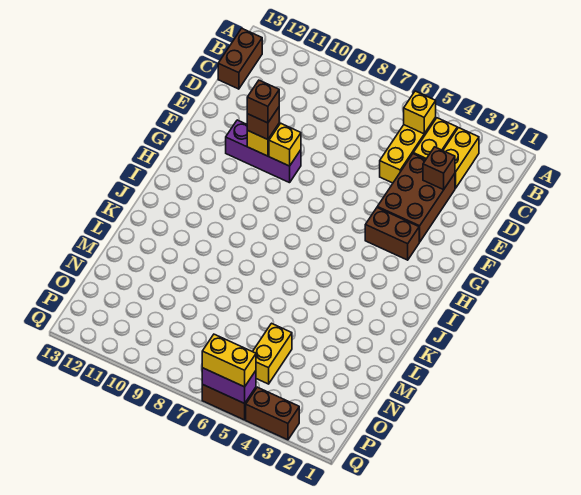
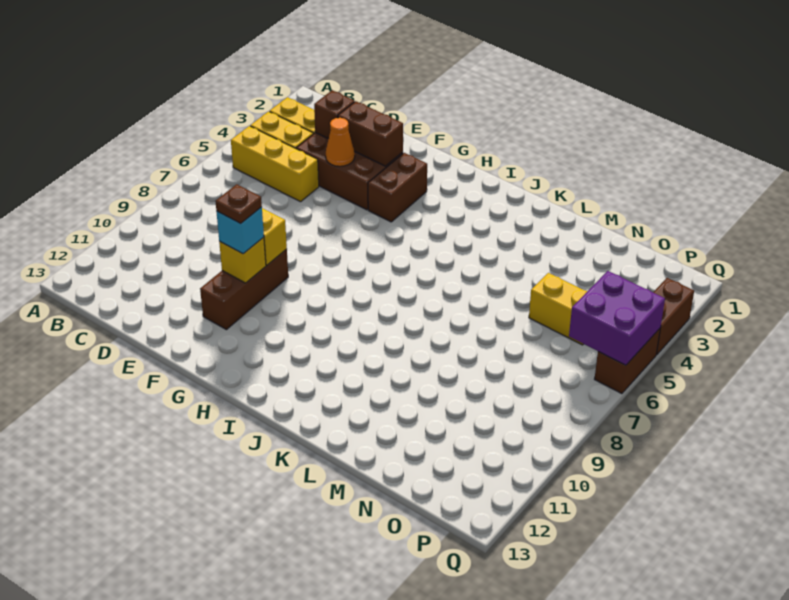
yellow 1x1 brick [404,91,436,134] -> none
brown 1x2 brick [218,28,262,89] -> brown 1x2 brick moved to [338,101,403,166]
none -> orange 1x1 cone [326,118,355,166]
purple 1x3 brick [226,120,301,183] -> brown 1x3 brick [200,249,288,330]
brown 1x1 brick [247,107,279,140] -> cyan 1x1 brick [216,207,264,254]
brown 1x1 brick [247,80,279,123] -> brown 1x1 plate [216,184,262,223]
purple 1x2 brick [202,368,256,403] -> purple 2x2 brick [569,271,665,365]
yellow 1x2 brick [202,334,256,387] -> none

